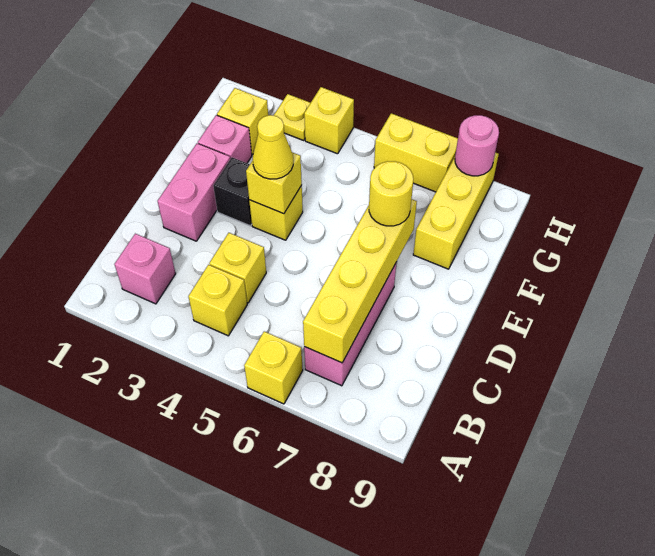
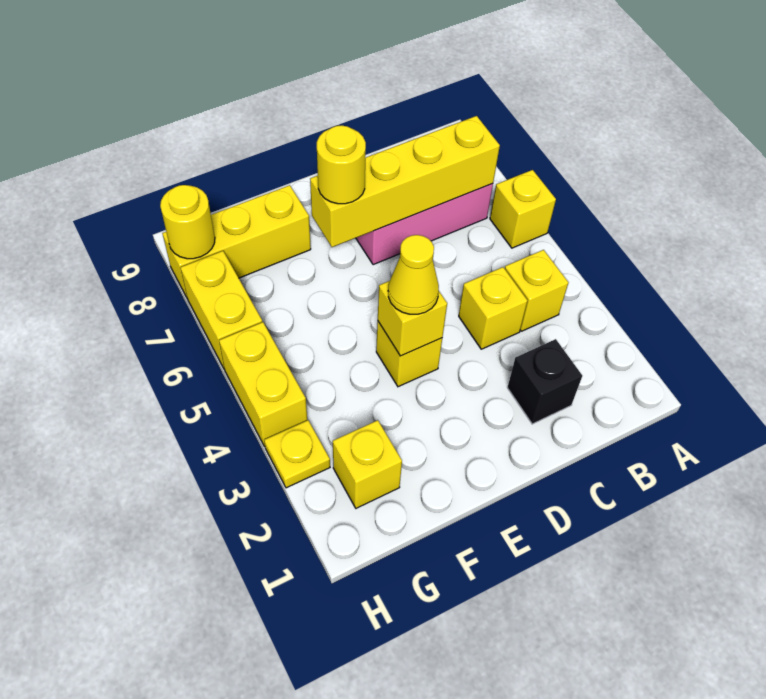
pink 1x1 brick [114,234,176,304] -> none
pink 1x2 brick [158,143,230,241] -> none
black 1x1 brick [213,157,252,226] -> black 1x1 brick moved to [507,339,582,424]
pink 1x1 brick [198,115,252,163] -> none
yellow 1x1 brick [304,87,354,154] -> yellow 1x2 brick [219,322,307,447]
pink 1x1 round brick [455,115,499,176] -> yellow 1x1 round brick [160,185,215,259]

